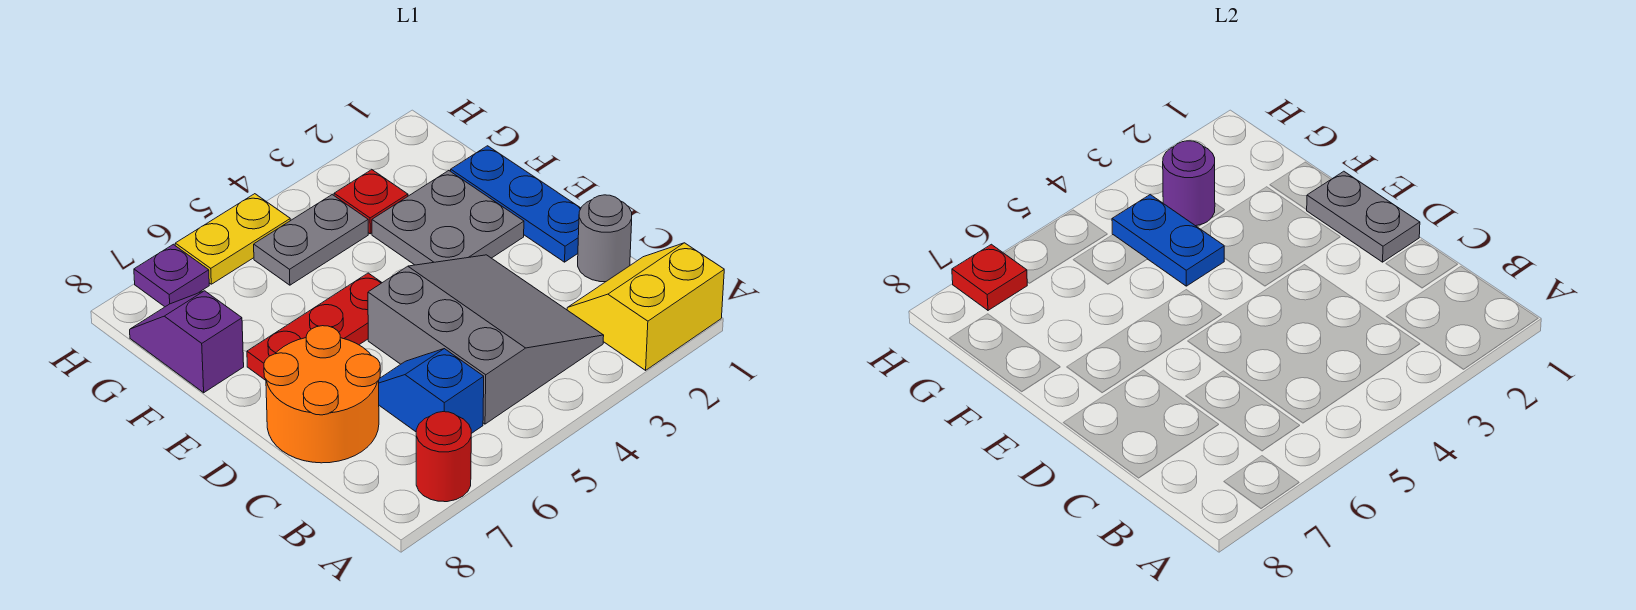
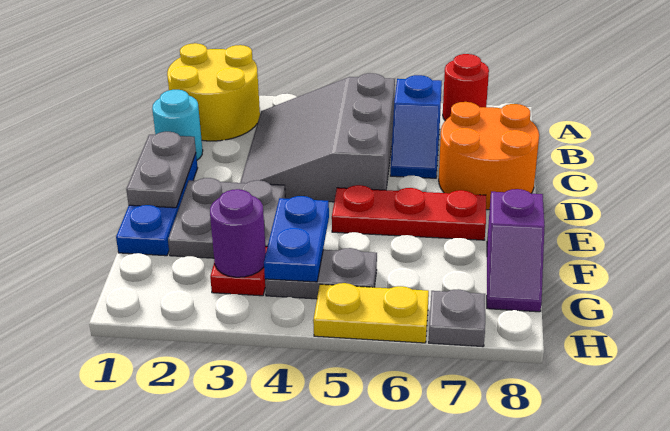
yellow 2x2 slope [567,243,724,370] -> yellow 2x2 round brick [167,43,260,141]
grey 1x1 round brick [578,195,632,282] -> cyan 1x1 round brick [152,90,203,160]
purple 1x1 plate [134,244,209,307] -> grey 1x1 plate [429,289,485,347]
red 1x1 plate [952,244,1027,310] -> none

